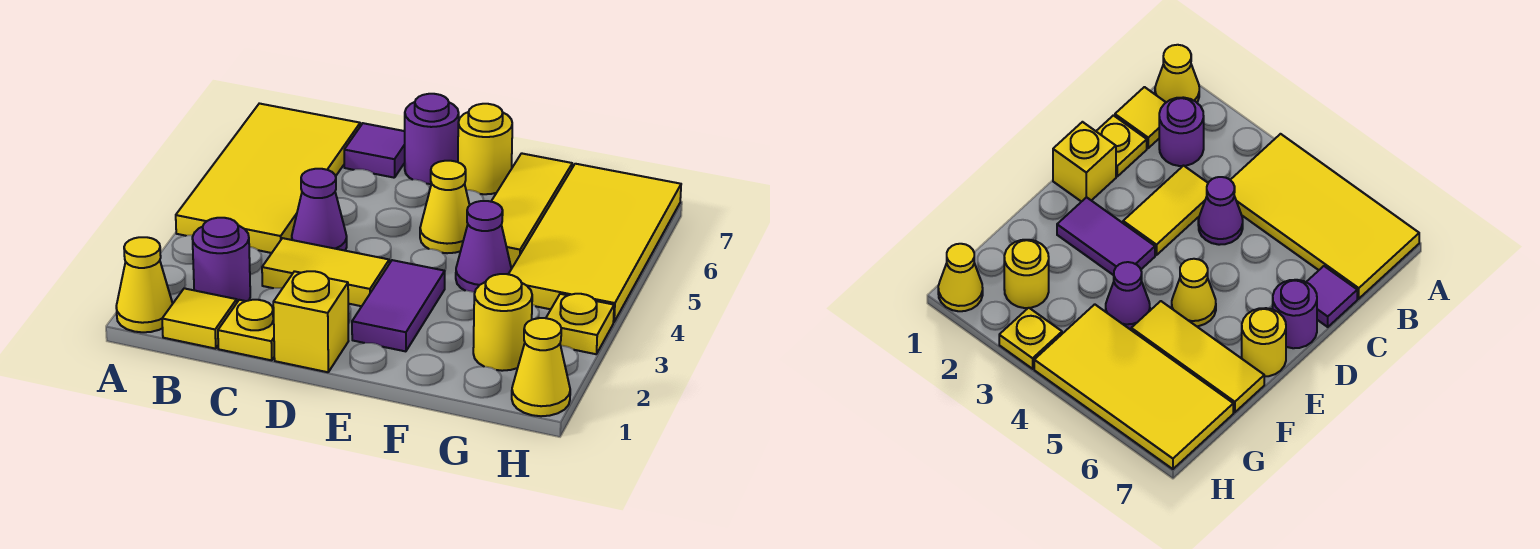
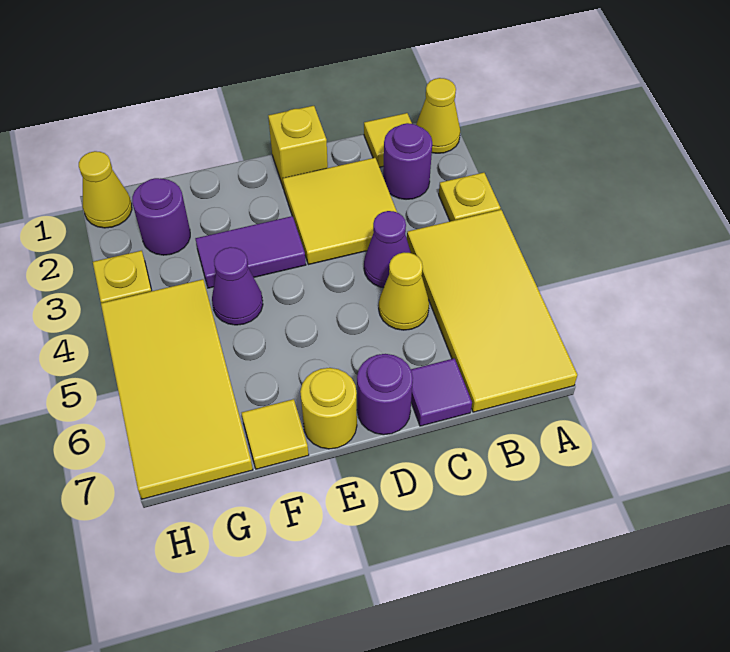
yellow 1x1 plate [218,300,274,360] -> yellow 1x1 plate moved to [439,173,500,221]
yellow 1x2 tile [262,238,389,306] -> yellow 2x2 tile [283,158,397,265]
purple 1x2 tile [352,260,445,351] -> purple 1x2 tile turned to [195,216,306,288]
yellow 1x1 cone [420,161,470,253] -> yellow 1x1 cone moved to [379,253,429,330]
yellow 1x3 tile [491,153,572,267] -> yellow 1x1 tile [242,399,309,469]
yellow 1x1 round brick [473,274,532,371] -> purple 1x1 round brick [132,178,190,255]

